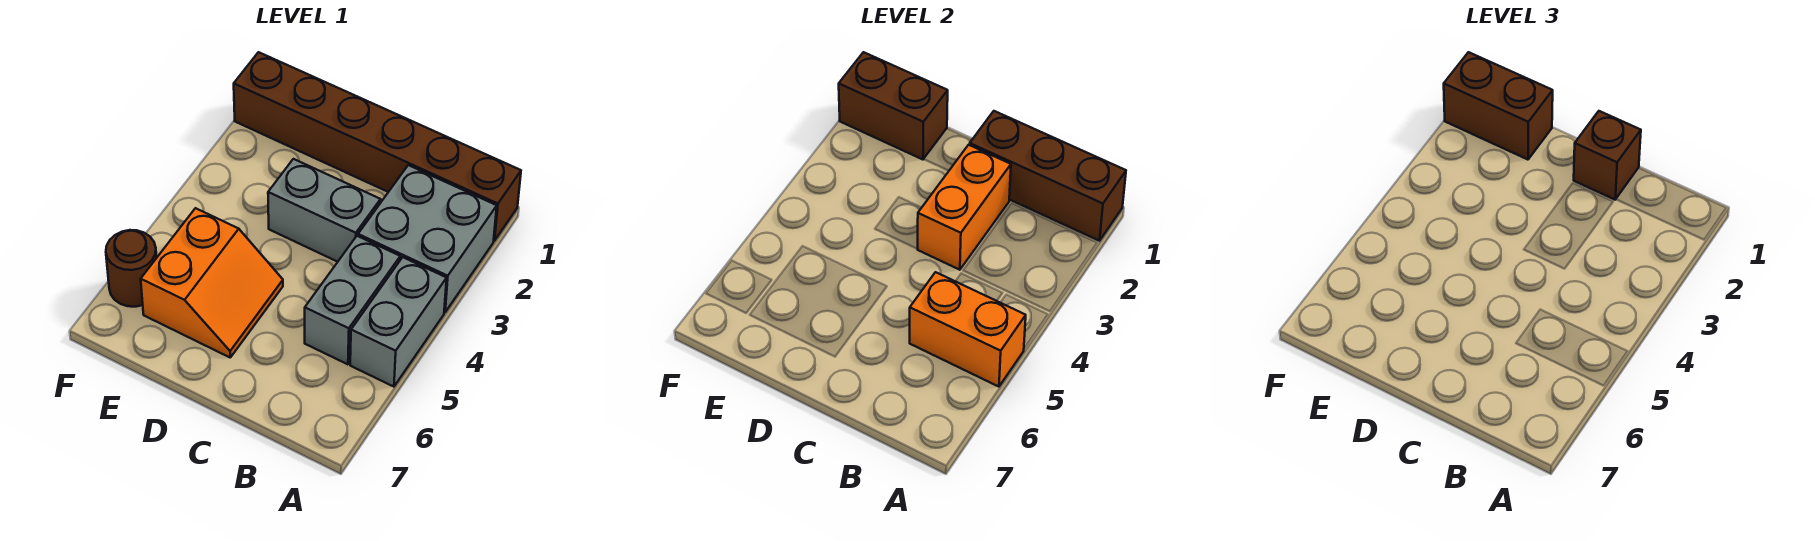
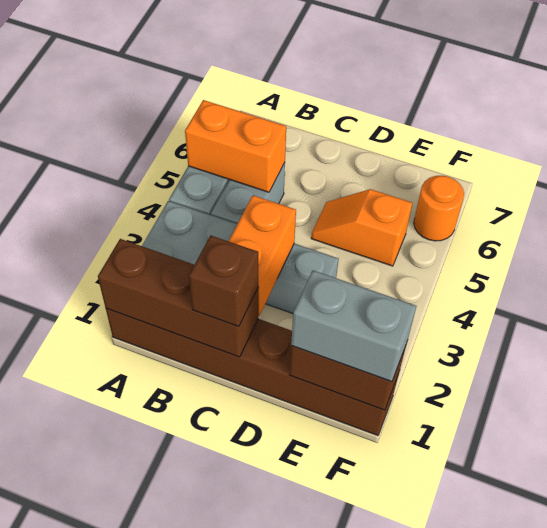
orange 2x2 slope [141,208,283,357] -> orange 1x2 slope [311,189,412,266]
brown 1x2 brick [1444,52,1553,160] -> grey 1x2 brick [291,271,416,382]
brown 1x1 round brick [106,230,157,307] -> orange 1x1 round brick [414,176,464,241]

